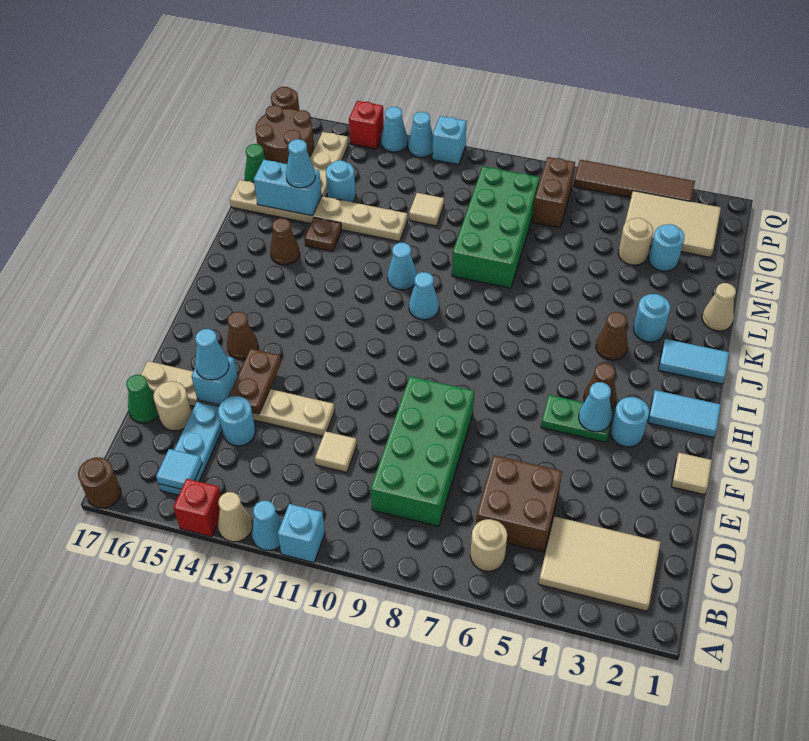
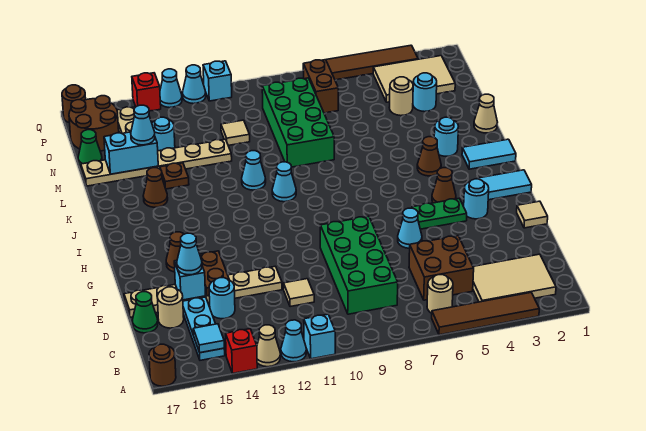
none -> brown 1x4 tile [432,293,539,335]
cyan 1x1 cone [579,382,612,432] -> cyan 1x1 cone moved to [398,208,422,248]

